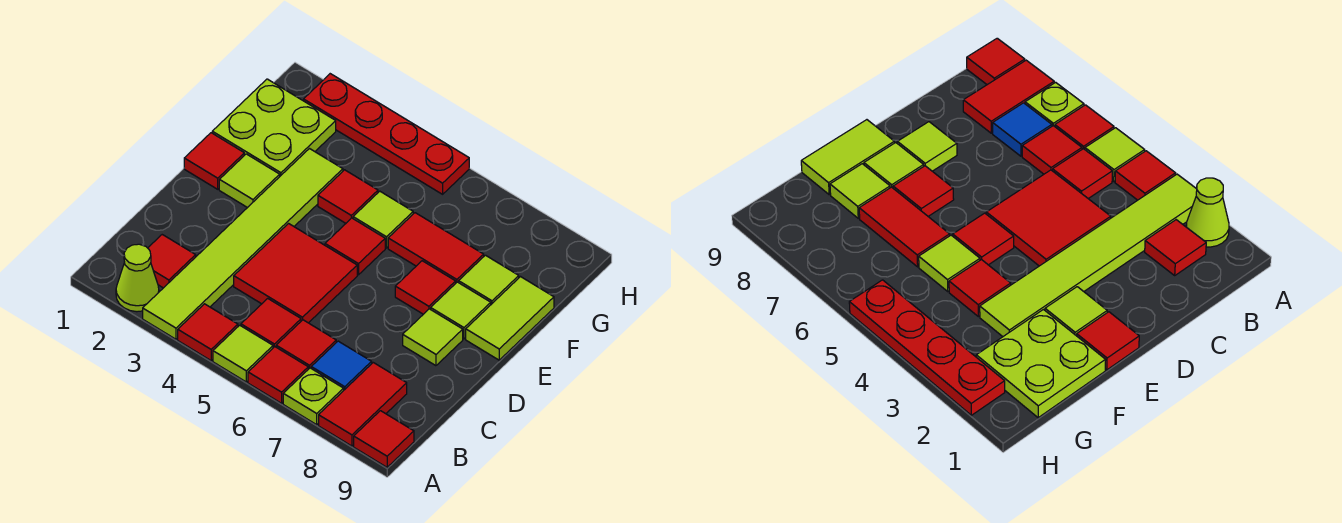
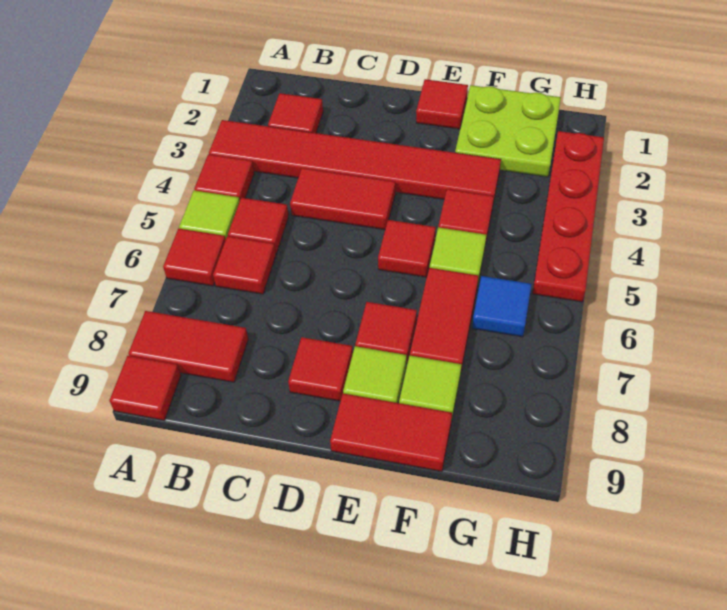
lime 1x1 cone [116,244,159,312] -> none
lime 1x6 tile [143,149,343,339] -> red 1x6 tile [209,120,501,203]
lime 1x1 plate [283,368,344,425] -> none
blue 1x1 tile [311,341,372,390] -> blue 1x1 tile moved to [472,276,532,337]
red 2x2 tile [234,224,357,323] -> red 1x2 tile [290,168,395,230]
lime 1x1 tile [403,309,463,366] -> red 1x1 tile [288,337,353,401]
lime 1x1 tile [219,154,280,208] -> none
lime 1x2 tile [466,277,554,360] -> red 1x2 tile [330,394,452,471]

